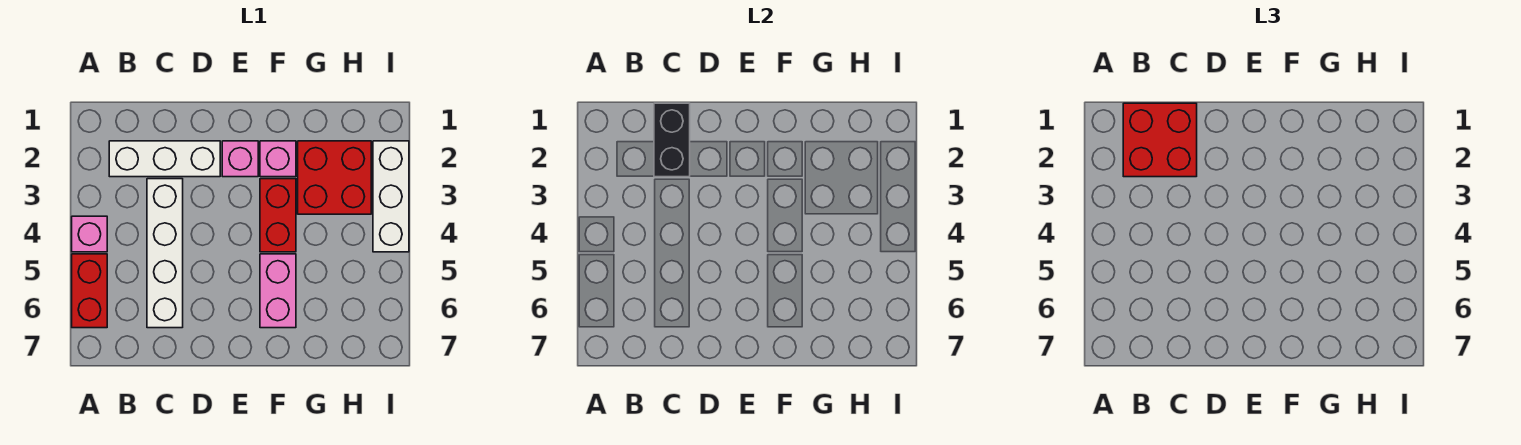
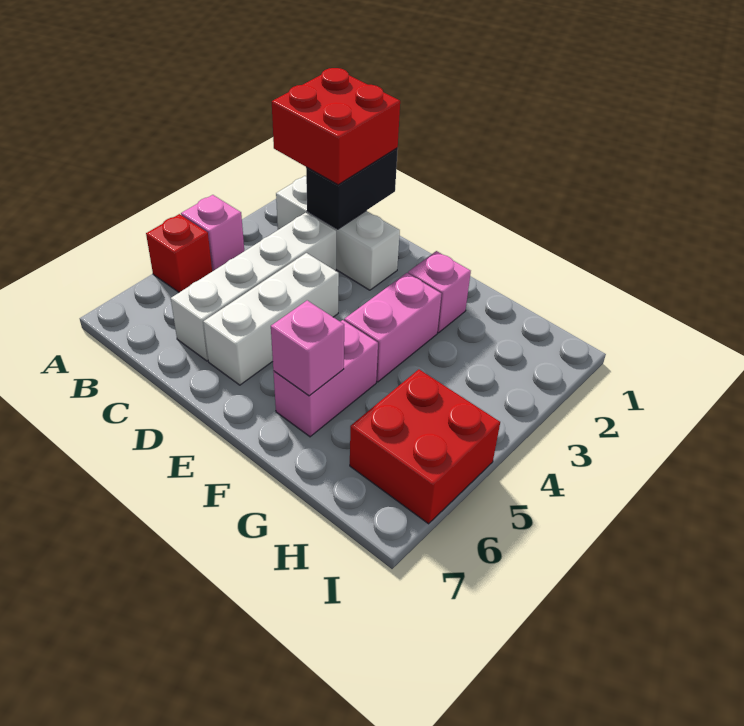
red 1x2 brick [72,254,107,328] -> red 1x1 brick [146,214,212,292]
pink 1x1 brick [222,141,258,177] -> pink 1x1 brick moved to [271,300,344,396]
red 1x2 brick [260,179,296,252] -> pink 1x2 brick [344,273,441,382]
red 2x2 brick [298,141,371,214] -> red 2x2 brick moved to [350,370,500,524]
white 1x3 brick [373,141,409,252] -> white 1x3 brick moved to [203,253,339,385]

